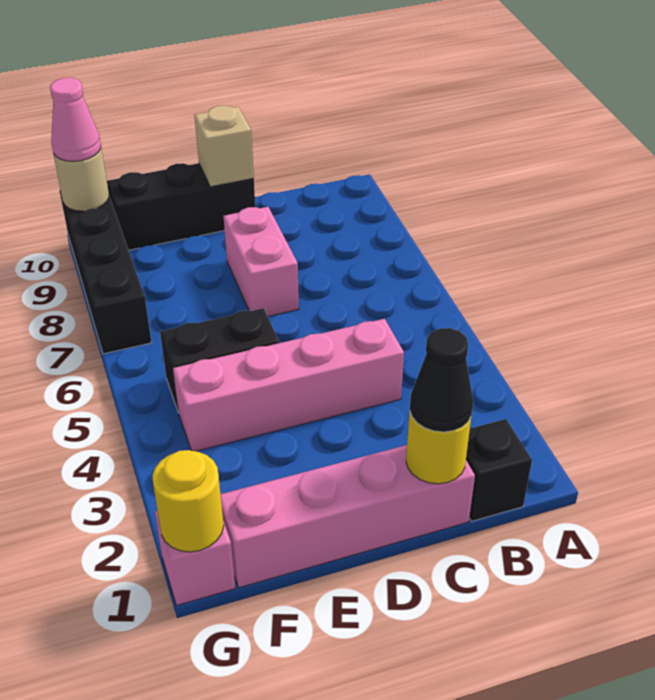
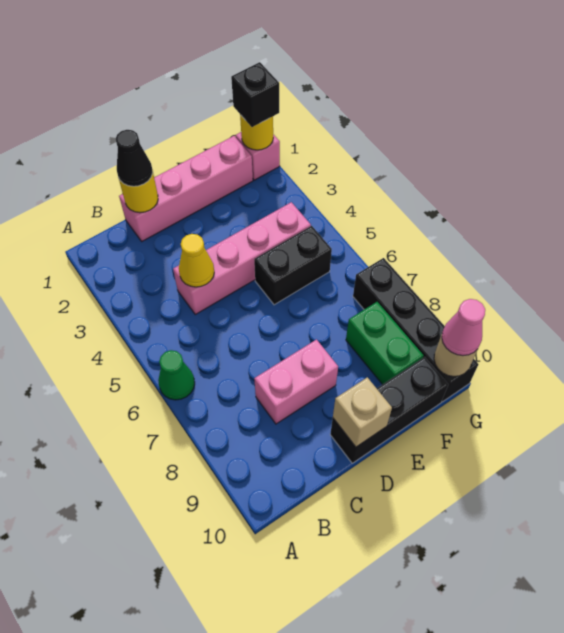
none -> green 1x1 cone [158,350,195,400]
black 1x1 brick [466,419,532,521] -> black 1x1 brick moved to [231,62,279,127]
none -> yellow 1x1 cone [179,234,214,287]
pink 1x2 brick [223,207,299,316] -> pink 1x2 brick turned to [254,340,338,424]
none -> green 1x2 brick [346,302,424,385]

